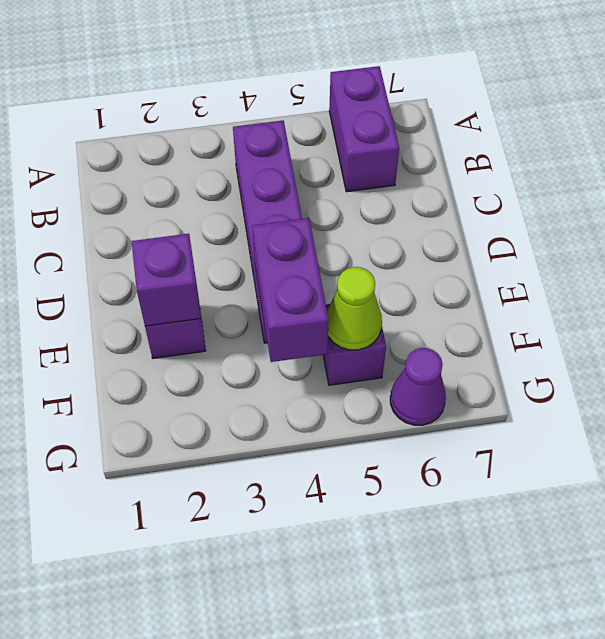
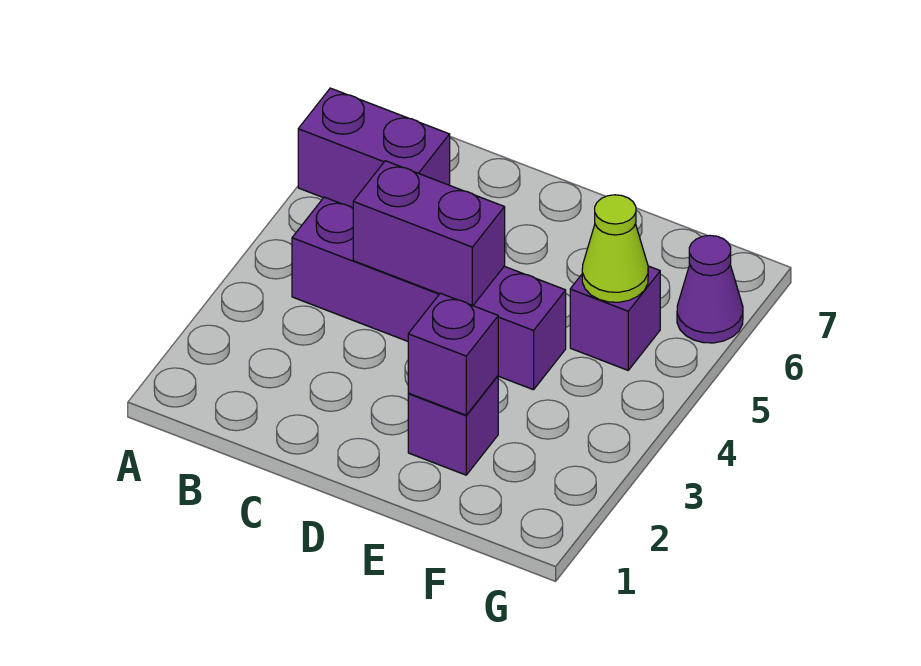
purple 1x2 brick [252,218,329,362] -> purple 1x2 brick moved to [353,161,505,306]

